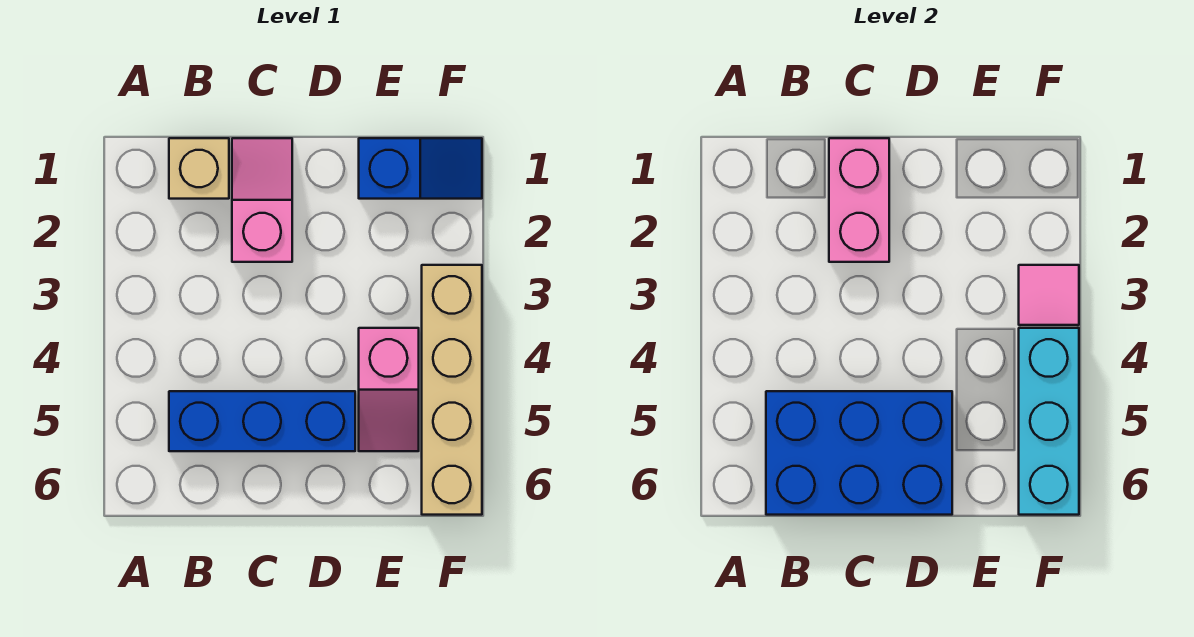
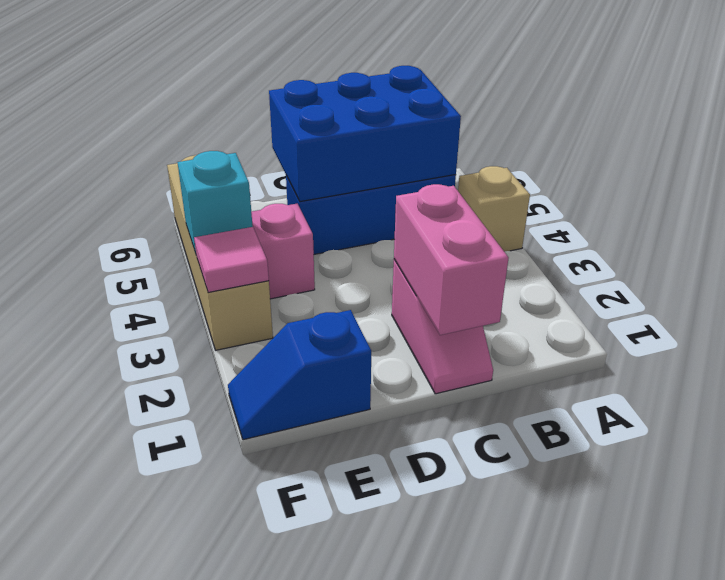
tan 1x1 brick [169,138,229,199] -> tan 1x1 brick moved to [458,166,530,252]
cyan 1x3 brick [1019,328,1079,515] -> cyan 1x1 brick [177,151,253,254]

